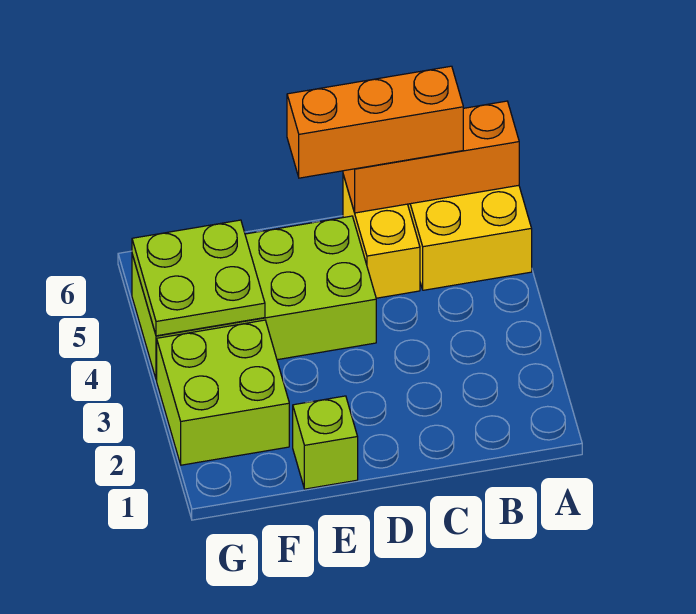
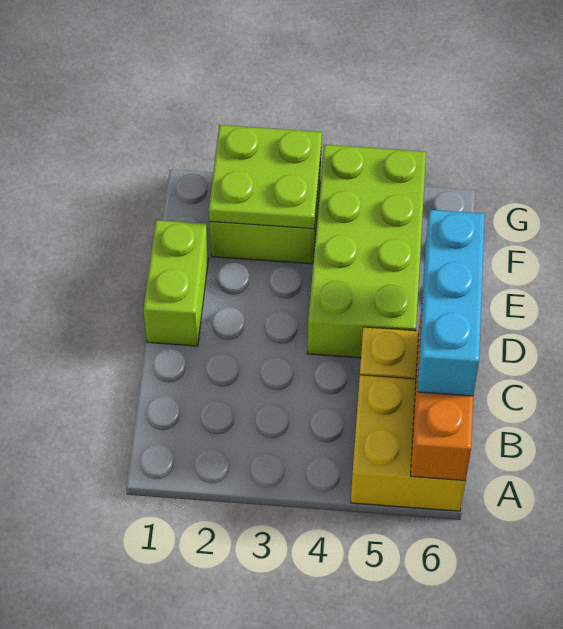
orange 1x3 brick [287,66,463,178] -> cyan 1x3 brick [417,210,485,396]
lime 1x1 brick [293,396,358,489] -> lime 1x2 brick [143,220,208,346]
lime 2x2 plate [132,220,265,336] -> lime 2x2 plate moved to [209,125,322,229]

